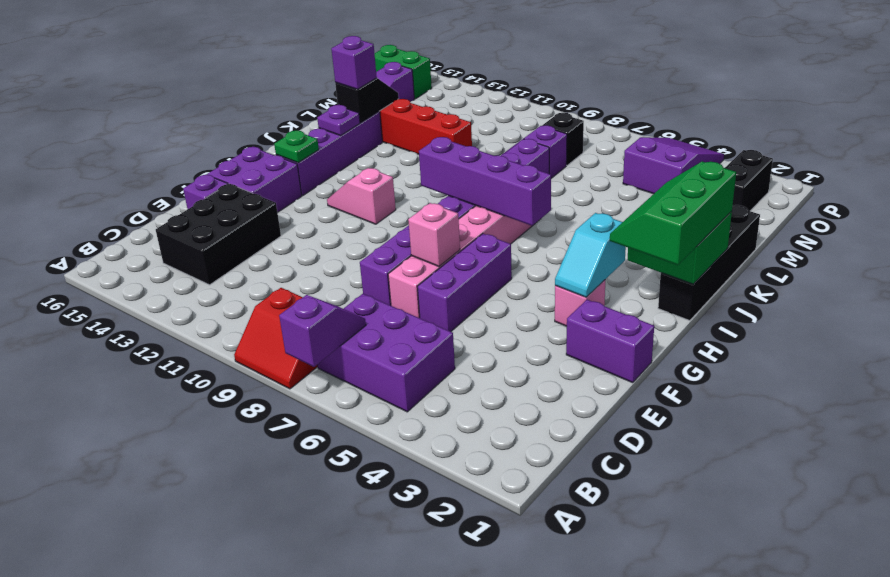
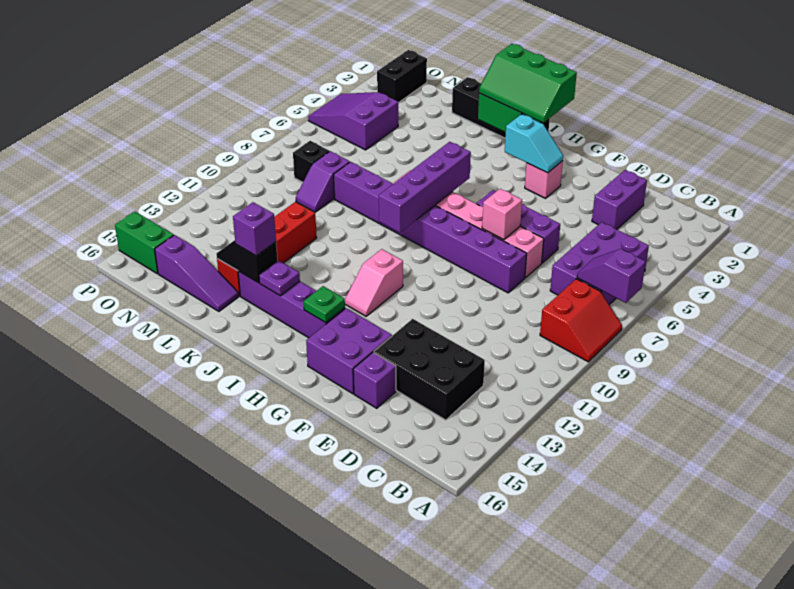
purple 1x2 brick [566,300,654,383] -> purple 1x2 brick moved to [592,170,647,229]
black 1x2 brick [725,150,773,211] -> black 1x2 brick turned to [377,50,427,103]
green 1x2 brick [375,45,432,99] -> green 1x2 brick turned to [115,211,174,274]

